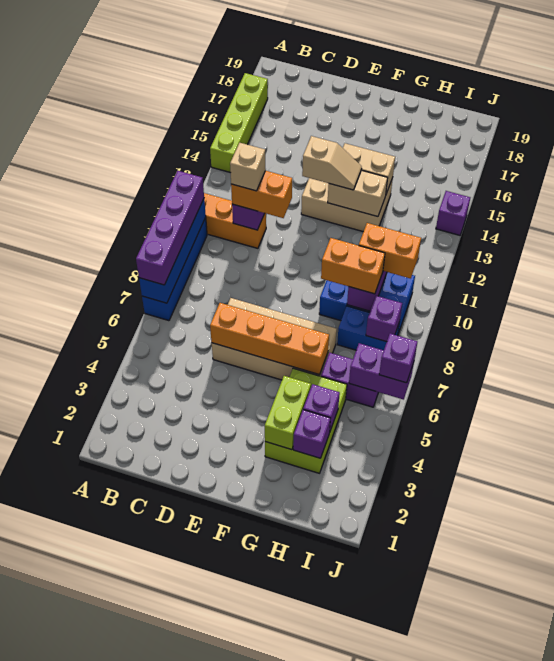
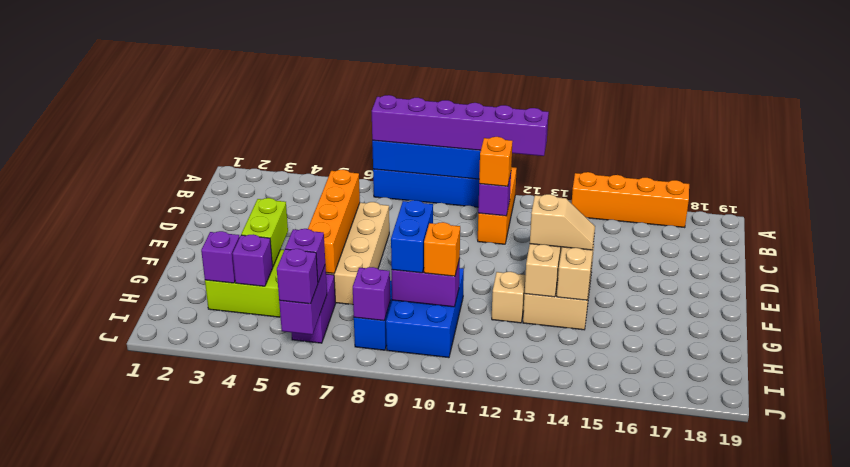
purple 1x4 brick [136,171,204,285] -> purple 1x6 brick [372,95,549,156]
lime 1x4 brick [210,73,268,173] -> orange 1x4 brick [572,172,689,228]
orange 1x2 brick [231,171,292,218] -> orange 1x1 brick [479,137,512,186]
tan 1x1 brick [230,143,266,191] -> tan 1x1 brick moved to [492,272,526,323]
tan 1x2 slope [302,136,362,190] -> tan 1x2 slope turned to [530,194,595,250]
lime 1x2 brick [265,376,311,450] -> lime 1x2 brick turned to [241,198,288,266]
orange 1x2 brick [321,238,385,294] -> blue 1x2 brick [391,200,433,273]
orange 1x2 brick [359,223,421,279] -> orange 1x1 brick [424,222,460,276]
purple 1x1 brick [436,191,470,235] -> purple 1x1 brick moved to [285,229,325,282]

